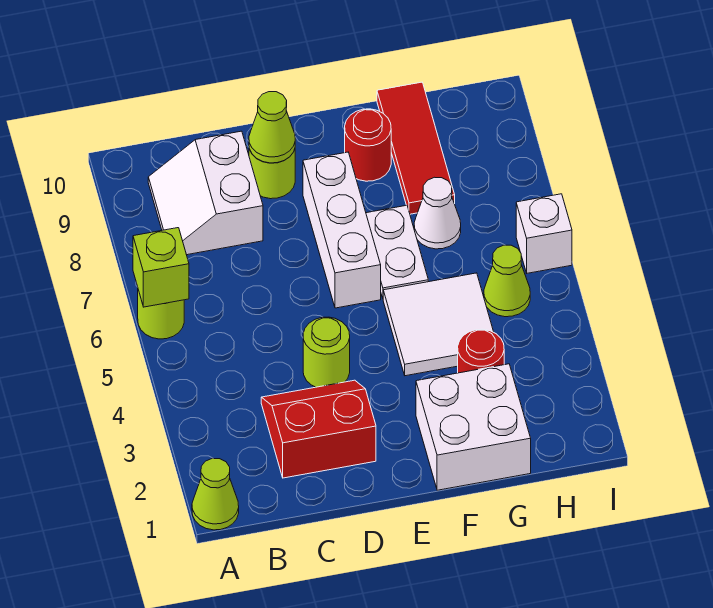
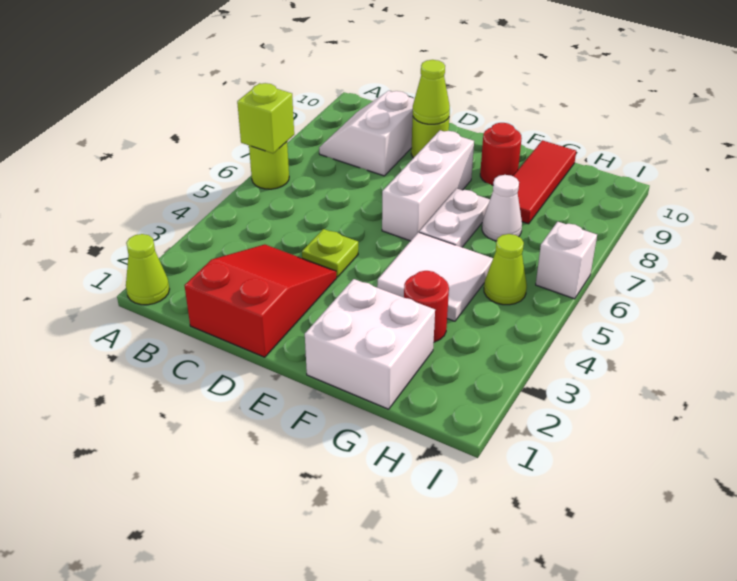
red 2x2 slope [261,380,376,478] -> red 2x3 slope [185,244,337,357]
lime 1x1 round brick [303,317,350,387] -> lime 1x1 plate [302,229,358,277]

